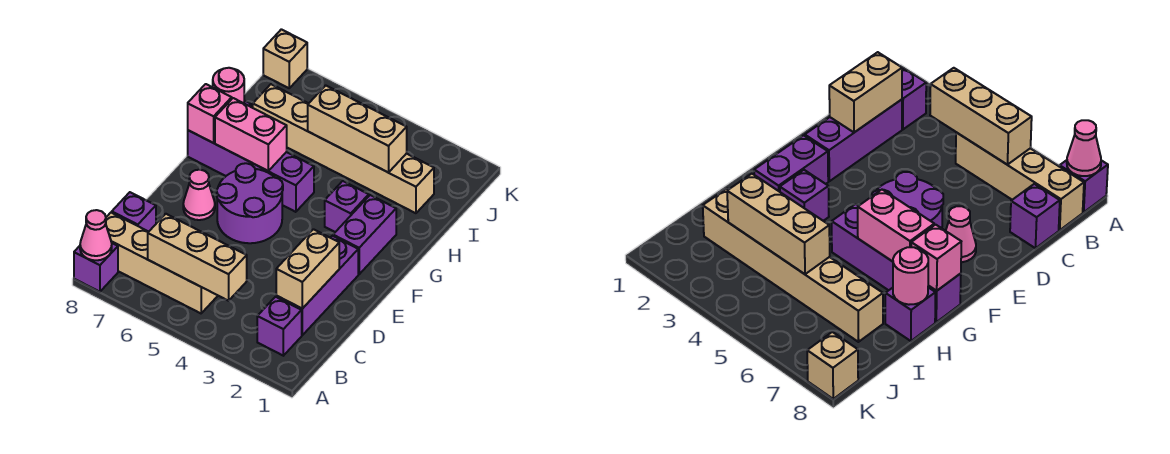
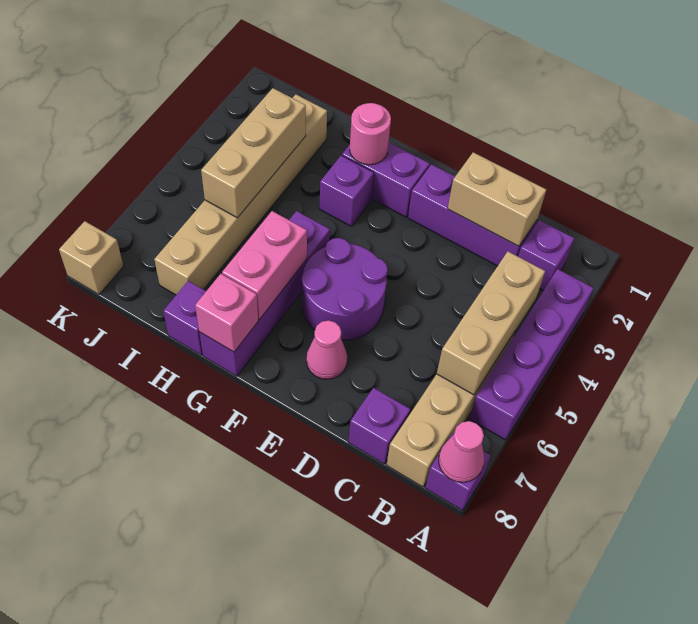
none -> purple 1x4 brick [469,269,594,440]
pink 1x1 round brick [213,68,244,103] -> pink 1x1 round brick moved to [350,103,391,165]

